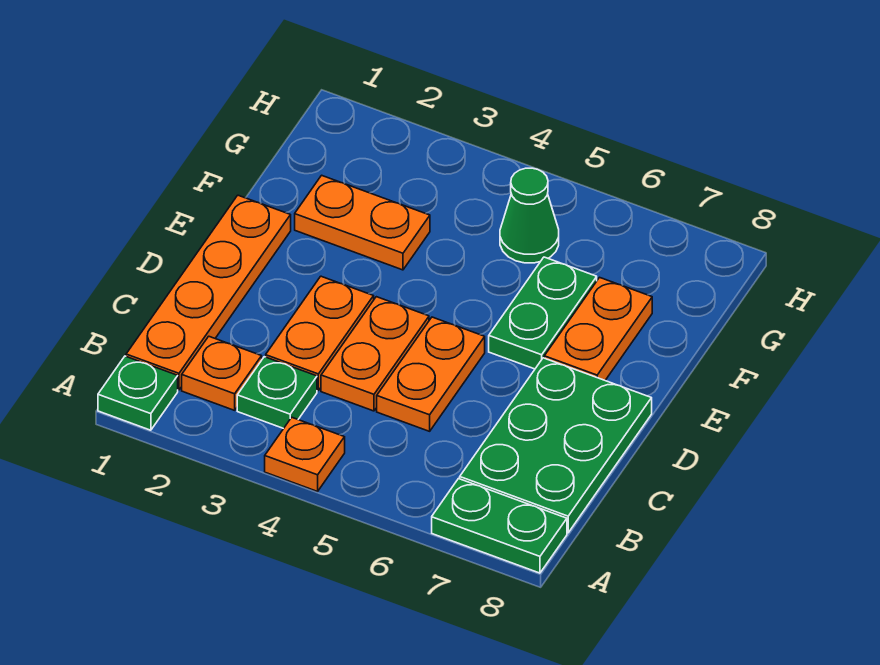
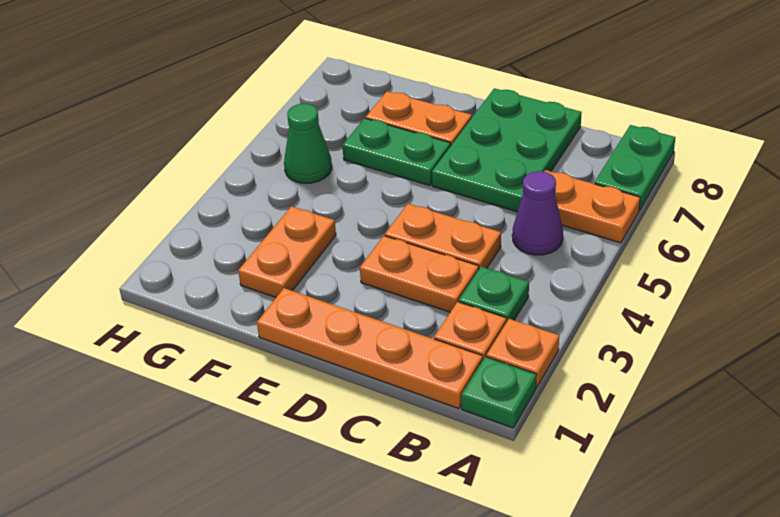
orange 1x1 plate [265,417,345,491] -> orange 1x1 plate moved to [486,319,559,387]
none -> purple 1x1 cone [512,171,563,255]
green 2x3 plate [460,358,652,533] -> green 2x3 plate turned to [432,88,582,212]
orange 1x2 plate [377,317,485,431] -> orange 1x2 plate moved to [544,170,640,243]

